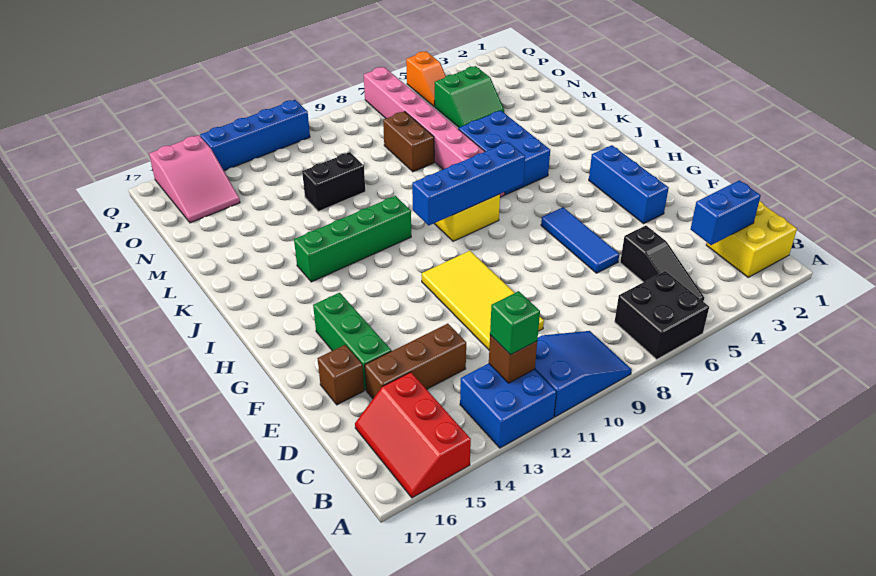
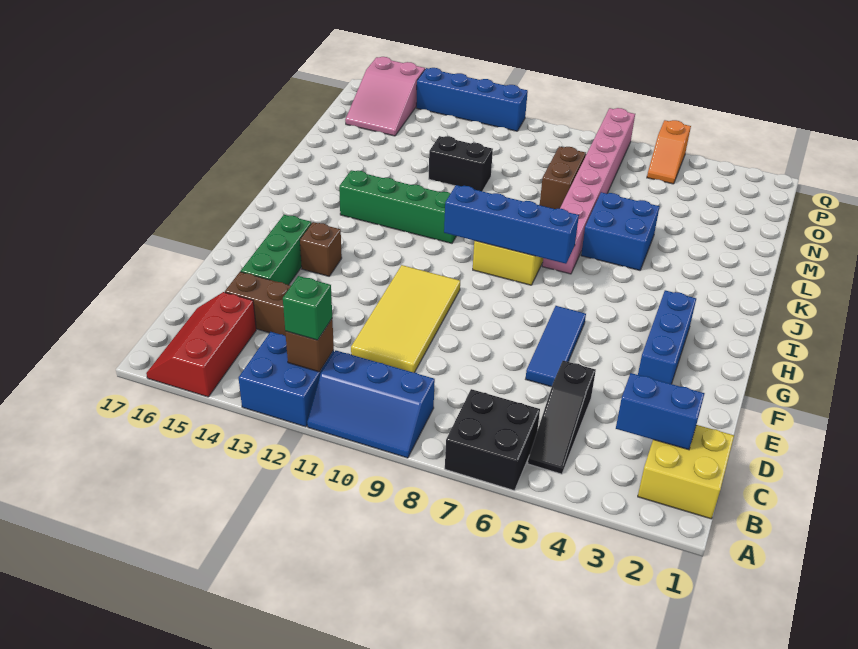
blue 2x3 slope [535,331,632,417] -> blue 2x3 slope turned to [307,350,435,458]
brown 1x1 brick [318,345,364,405] -> brown 1x1 brick moved to [300,222,342,276]
blue 2x3 brick [458,111,550,195] -> blue 2x2 brick [581,192,660,270]
green 2x2 slope [435,66,504,127] -> none

